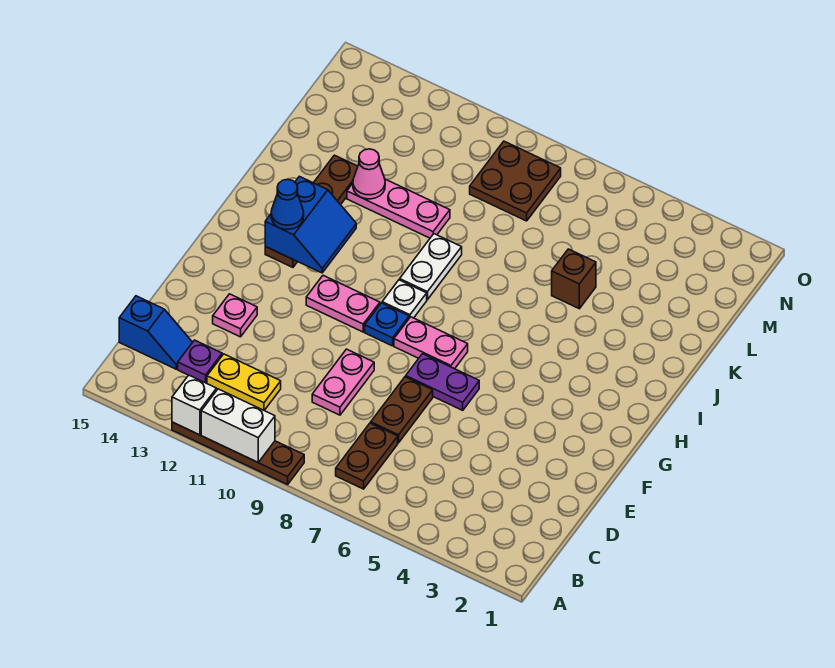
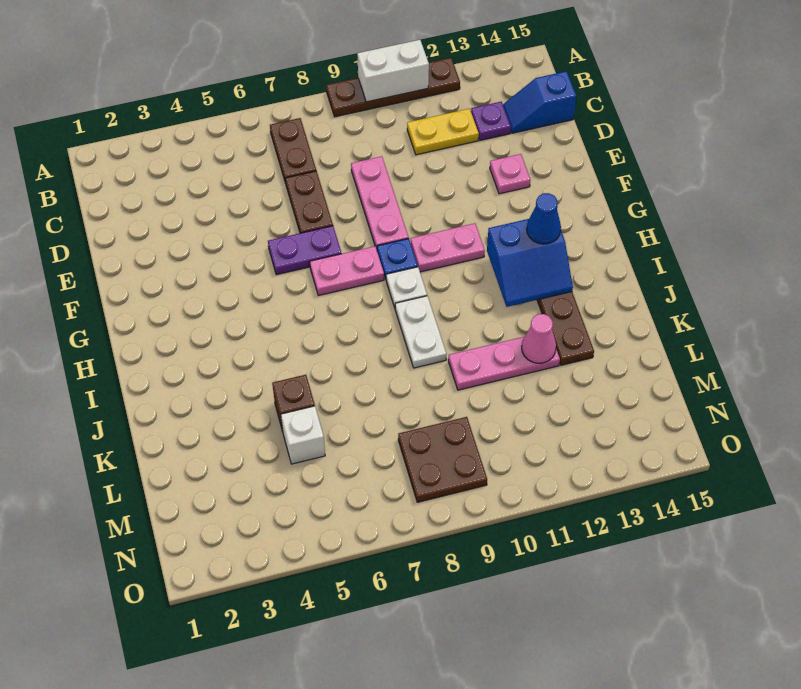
white 1x1 brick [172,375,217,435] -> white 1x1 brick moved to [281,406,325,464]
pink 1x2 plate [312,349,374,415] -> pink 1x3 plate [351,156,409,249]
blue 2x2 slope [265,176,356,273] -> blue 2x2 slope turned to [487,219,573,307]

